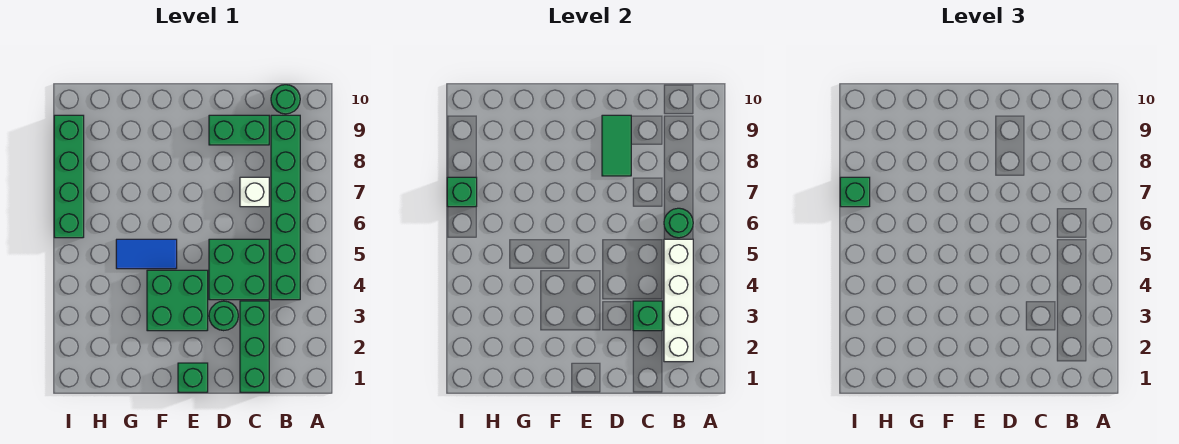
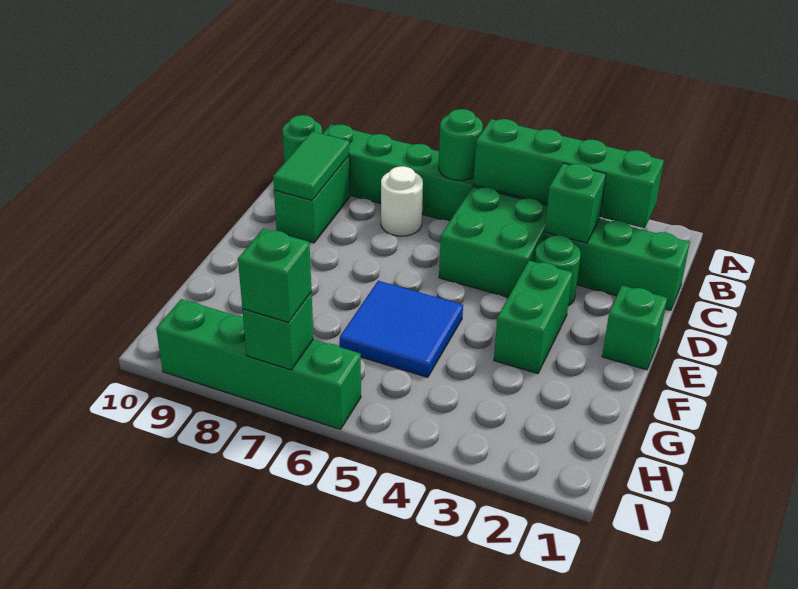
white 1x4 brick [664,239,693,362] -> green 1x4 brick [473,119,664,228]
white 1x1 brick [240,177,269,207] -> white 1x1 round brick [381,166,423,236]
green 1x2 tile [602,115,631,176] -> green 1x2 tile turned to [273,132,349,200]
green 2x2 brick [147,270,208,331] -> green 1x2 brick [494,261,572,374]
blue 1x2 tile [116,239,177,269] -> blue 2x2 tile [340,281,463,377]

